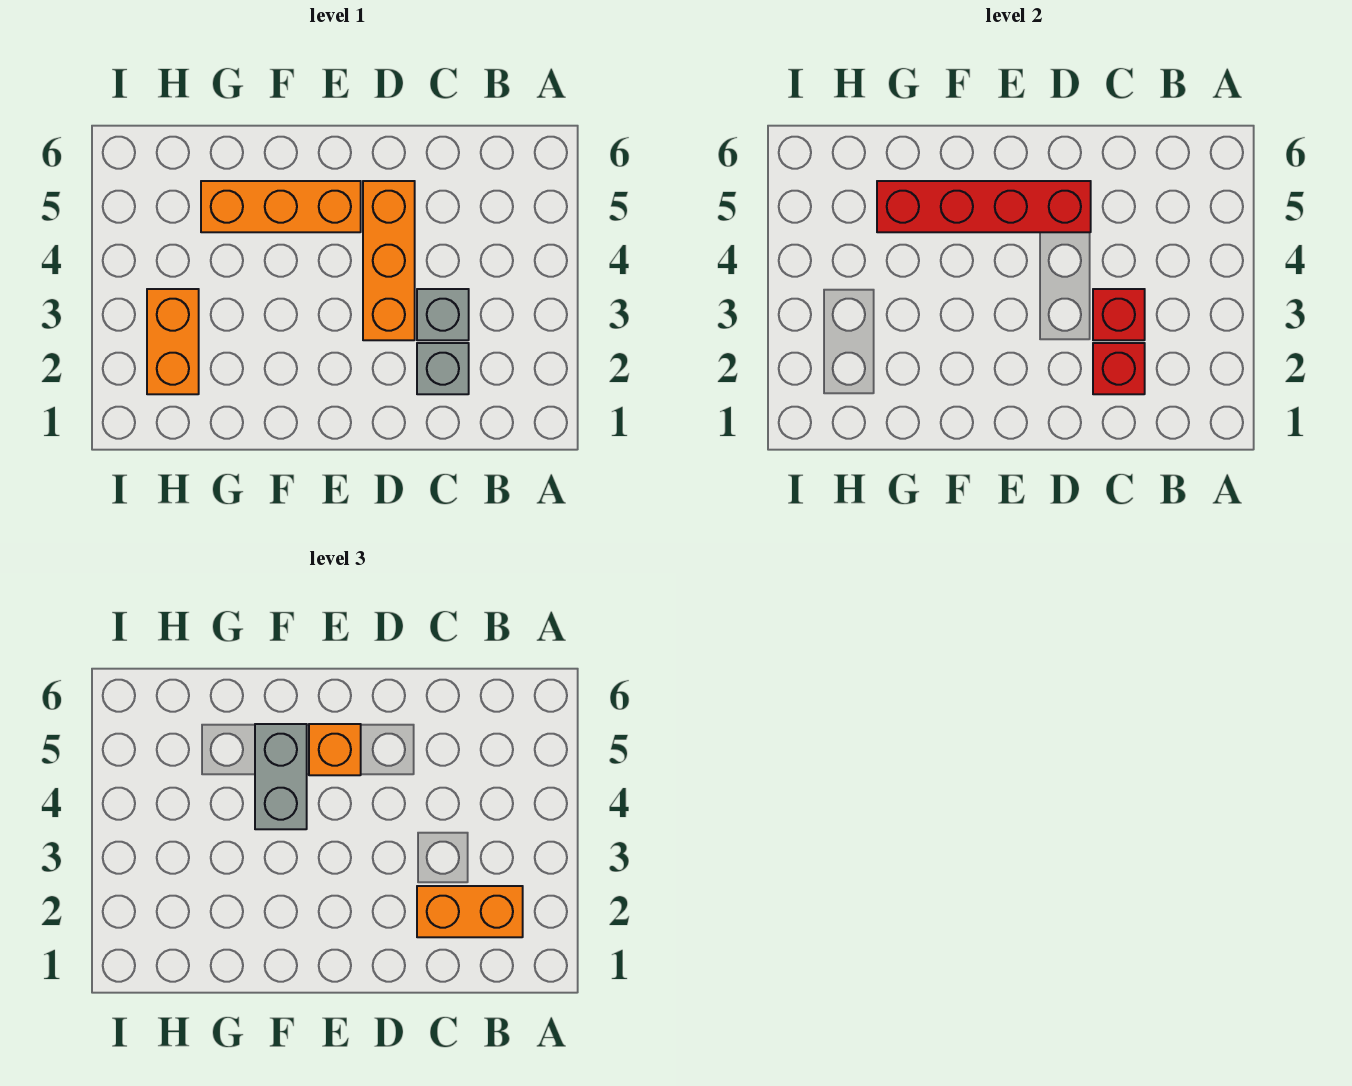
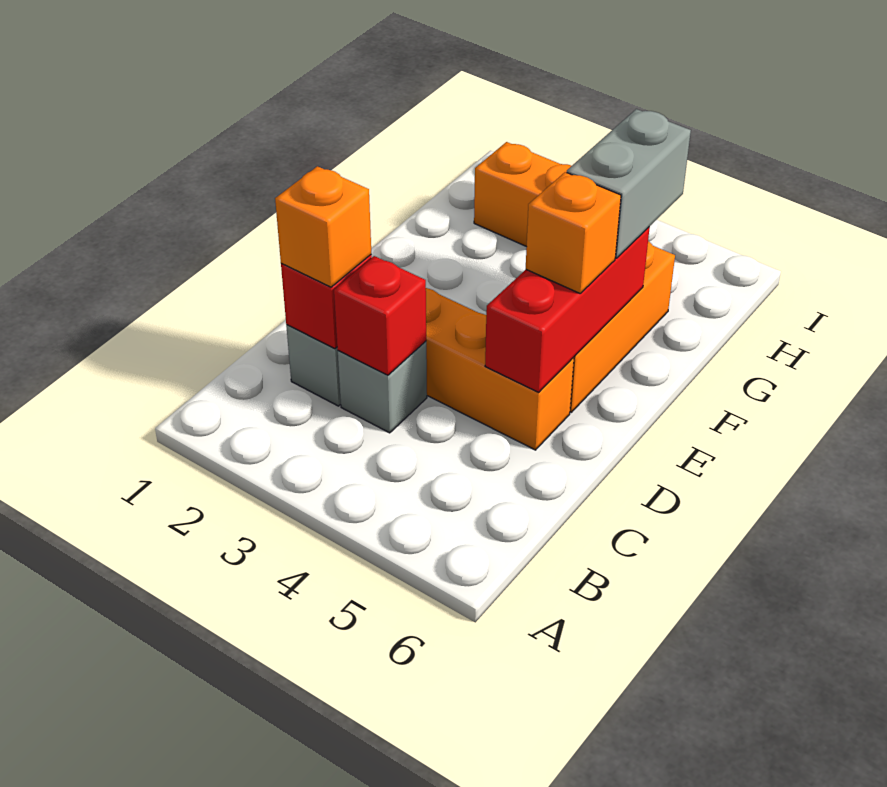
orange 1x2 brick [417,886,523,937] -> orange 1x1 brick [275,166,371,287]
red 1x4 brick [877,181,1091,232] -> red 1x3 brick [485,227,650,392]
grey 1x2 brick [255,724,307,829] -> grey 1x2 brick turned to [567,109,691,258]

